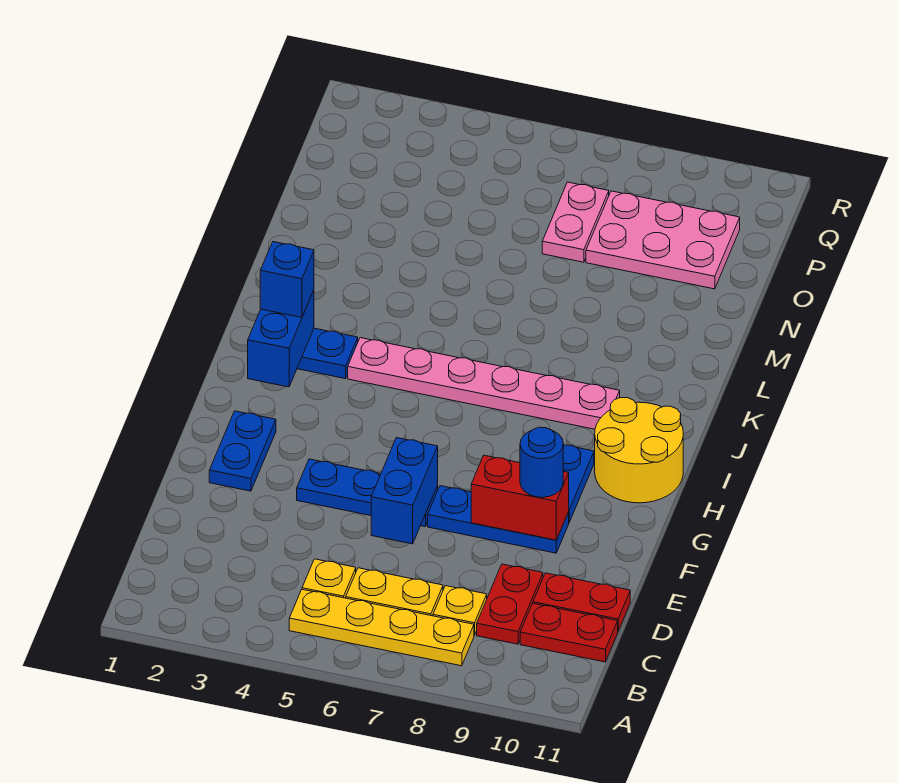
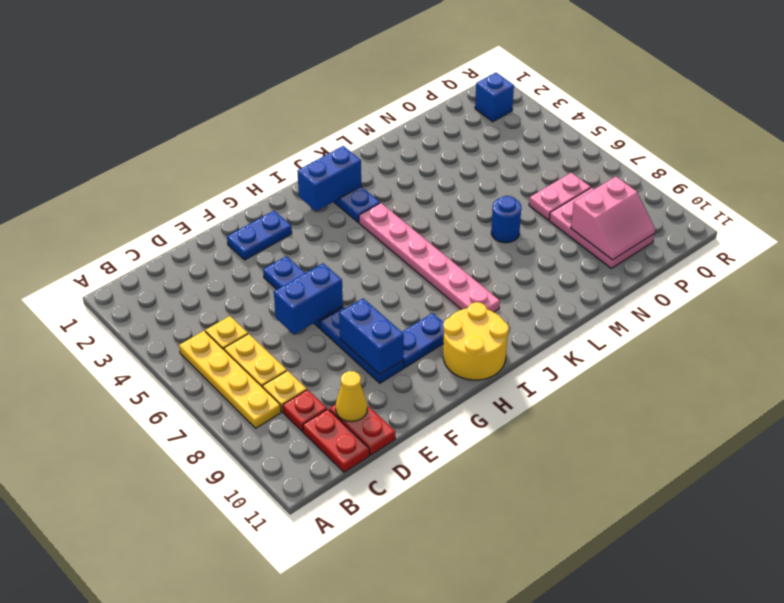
red 1x2 plate [477,564,543,644] -> red 1x1 plate [283,390,327,432]
none -> yellow 1x1 cone [336,371,367,422]
red 1x2 brick [471,455,569,540] -> blue 1x2 brick [339,298,404,375]
blue 1x1 round brick [520,427,563,497] -> blue 1x1 round brick moved to [491,196,521,243]
blue 1x1 brick [260,242,314,317] -> blue 1x1 brick moved to [475,73,514,122]
none -> pink 2x2 slope [571,177,655,260]

